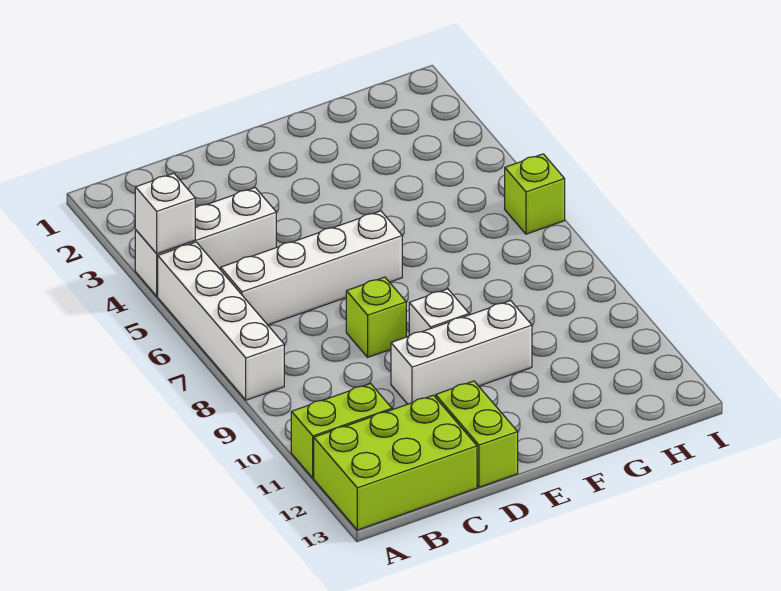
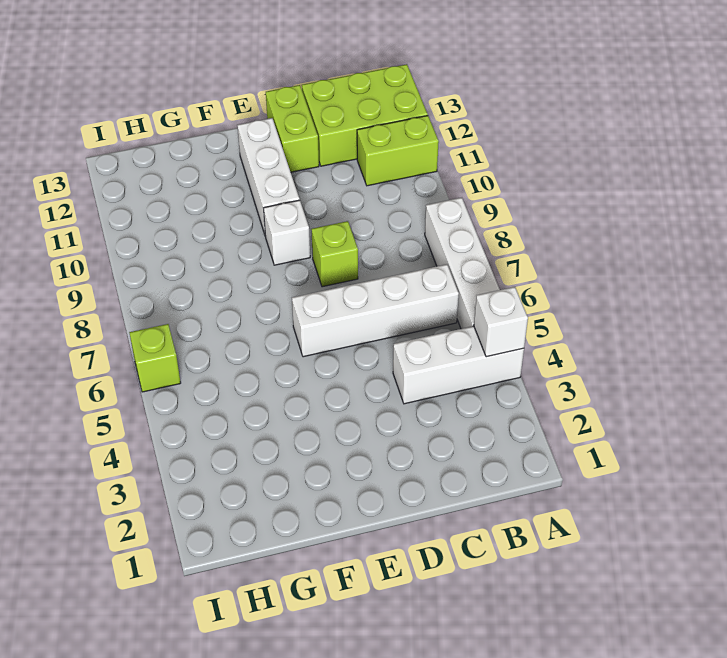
white 1x3 brick [391,301,532,404] -> white 1x3 brick turned to [237,118,300,234]

